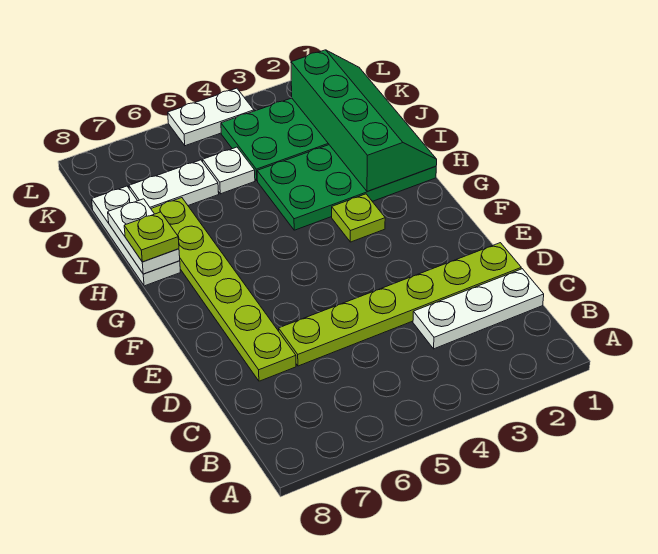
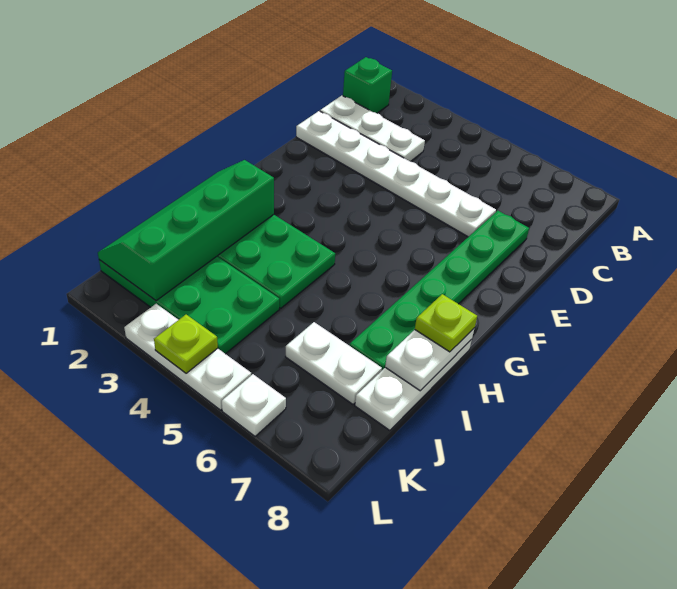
none -> green 1x1 brick [343,57,392,113]
lime 1x6 plate [279,243,521,366] -> white 1x6 plate [296,111,496,237]
lime 1x6 plate [151,198,296,381] -> green 1x6 plate [349,211,529,370]
lime 1x1 plate [332,194,385,242] -> lime 1x1 plate moved to [154,315,218,373]
white 1x1 plate [203,147,255,194] -> white 1x1 plate moved to [222,374,286,436]
white 1x2 plate [168,88,254,146] -> white 1x3 plate [124,304,251,410]

